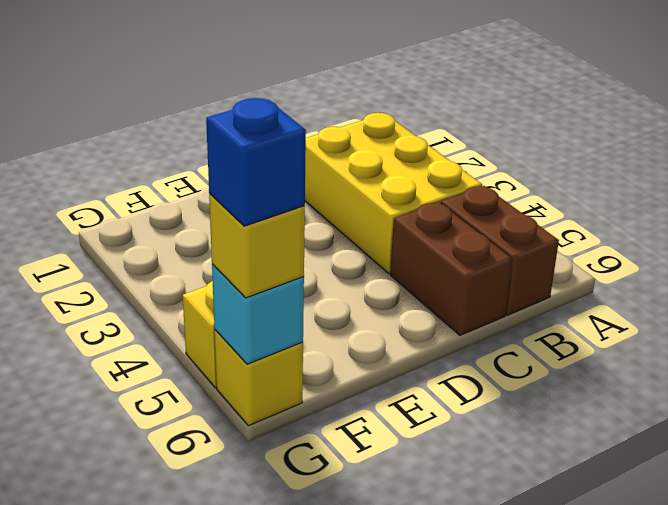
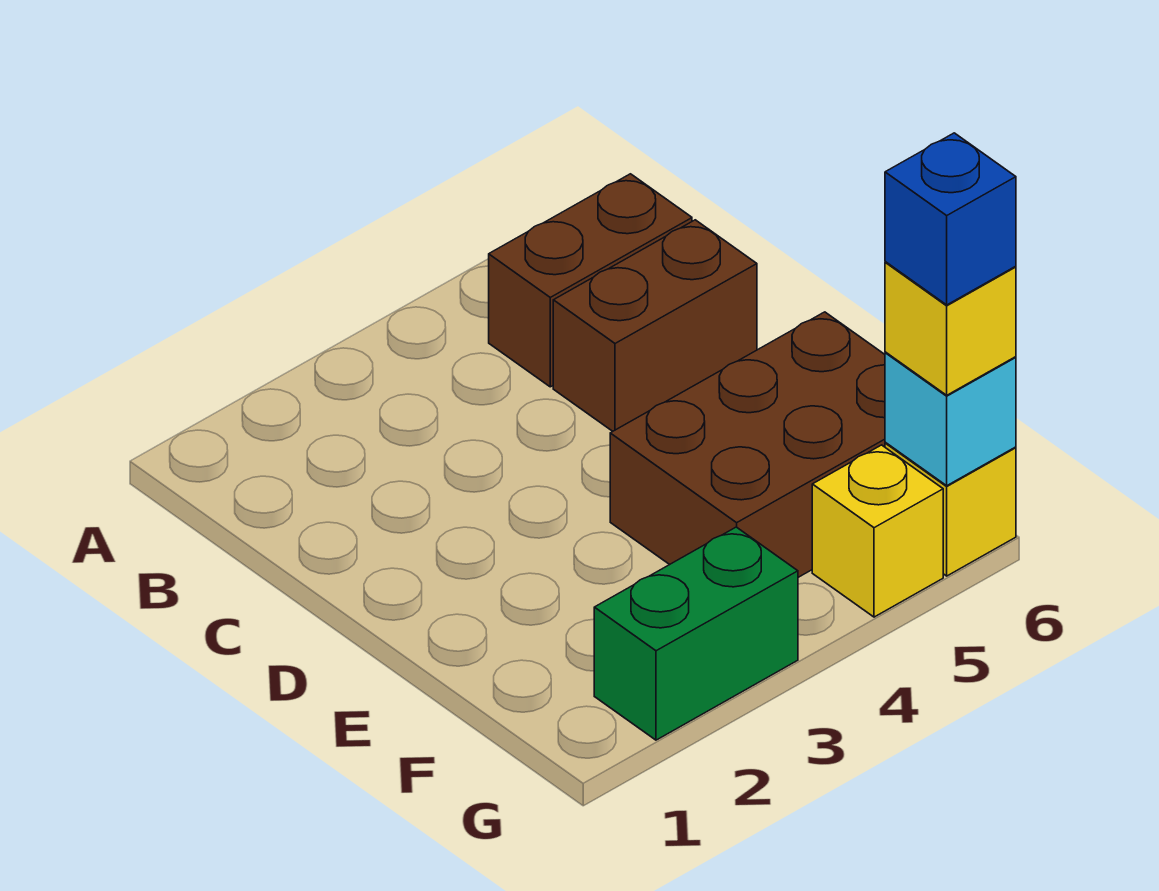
yellow 2x3 brick [305,113,482,273] -> none
none -> brown 2x3 brick [610,312,886,577]
none -> green 1x2 brick [594,527,798,740]

